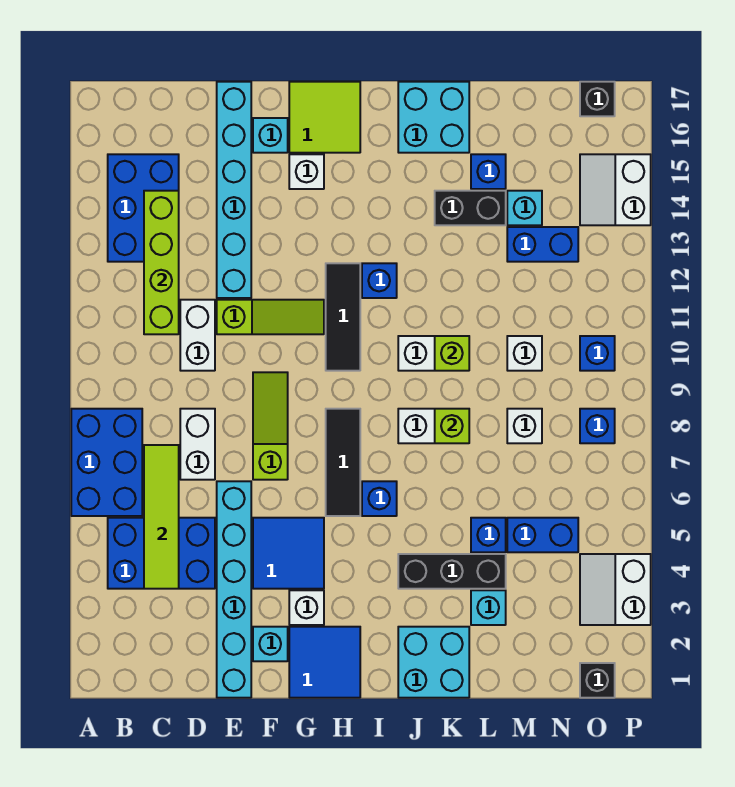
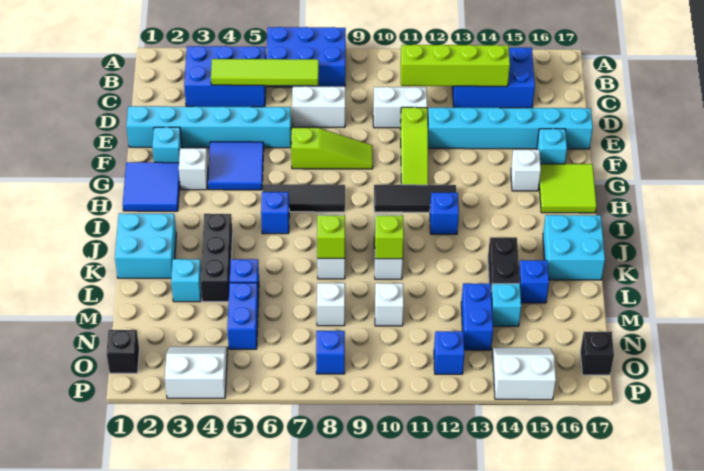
blue 2x3 brick [108,518,215,589] -> blue 2x3 brick turned to [184,46,266,107]
blue 1x1 brick [580,336,615,371] -> blue 1x1 brick moved to [434,331,464,374]

